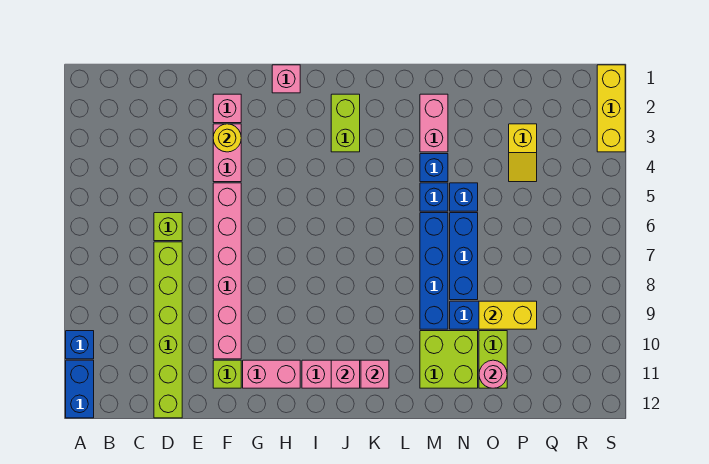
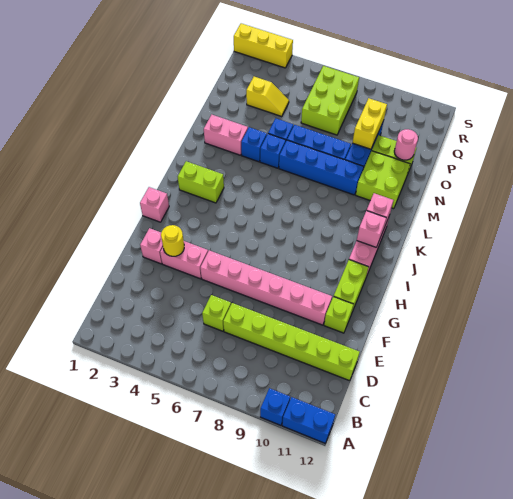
pink 1x2 brick [243,360,300,388] -> lime 1x2 brick [334,260,369,312]
none -> lime 2x3 brick [301,66,359,135]

